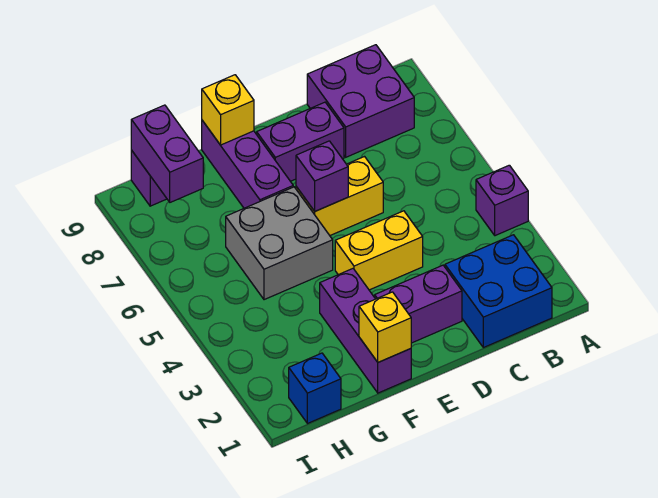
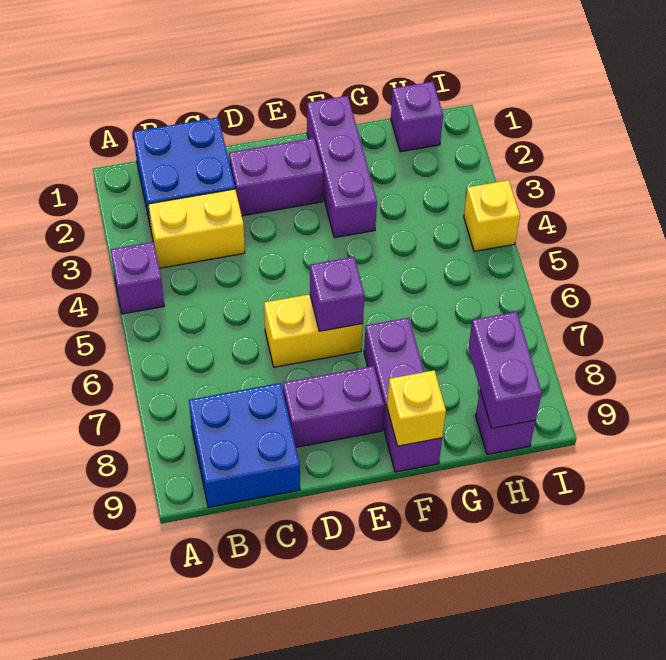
purple 2x2 brick [307,45,414,157] -> blue 2x2 brick [189,383,300,508]
yellow 1x2 brick [335,211,423,290] -> yellow 1x2 brick moved to [148,189,245,268]
yellow 1x1 brick [359,292,411,362] -> yellow 1x1 brick moved to [464,180,520,251]
grey 2x2 brick [226,187,333,300] -> none
blue 1x1 brick [289,353,341,424] -> purple 1x1 brick [391,82,443,152]

